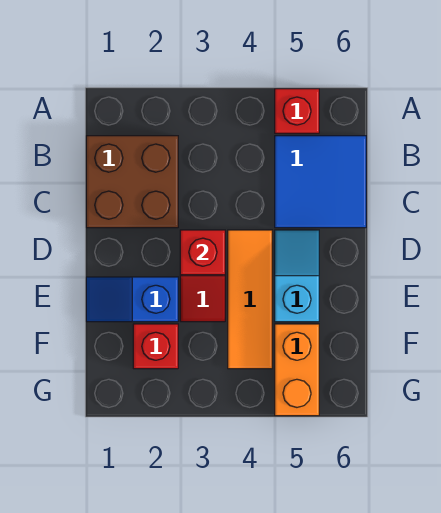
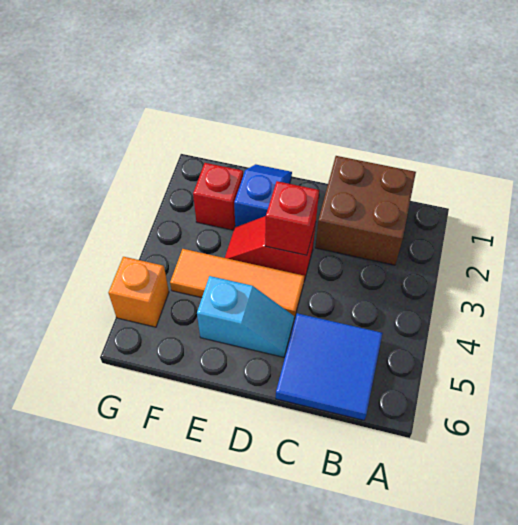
red 1x1 brick [275,89,319,133] -> none
orange 1x2 brick [275,324,319,416] -> orange 1x1 brick [108,257,169,327]

